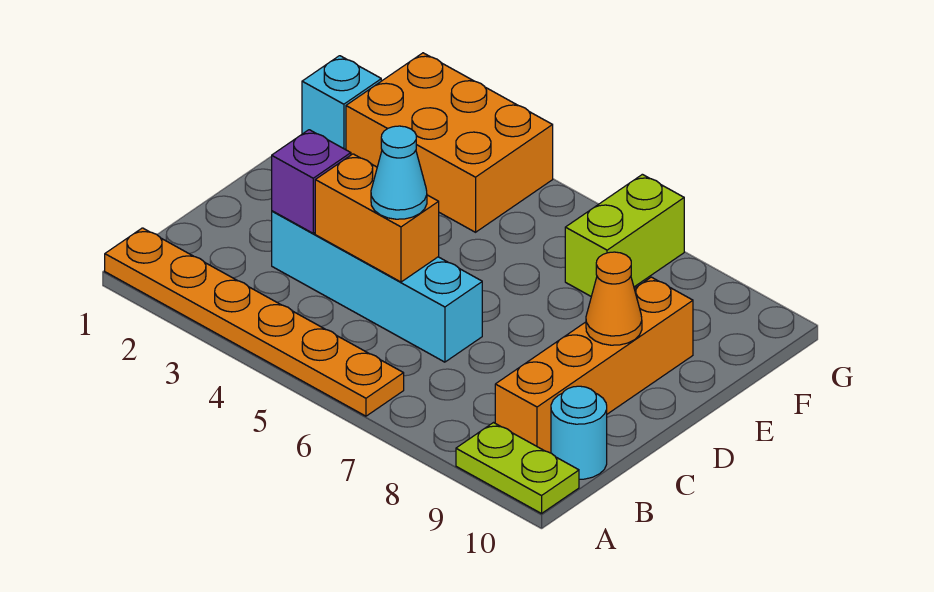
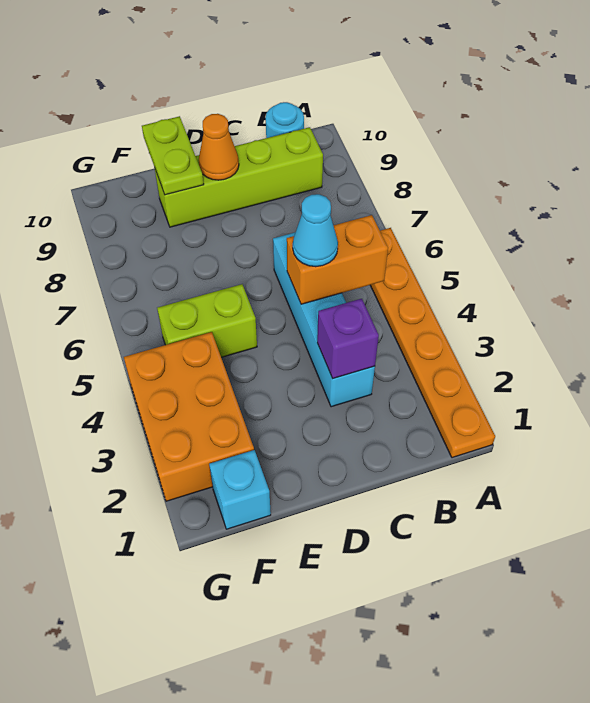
lime 1x2 plate [456,423,579,514] -> lime 1x2 plate moved to [142,116,204,195]
orange 1x4 brick [495,277,693,453] -> lime 1x4 brick [155,127,323,227]
orange 1x2 brick [315,154,439,282] -> orange 1x2 brick turned to [287,215,388,304]
lime 1x2 brick [565,174,684,296] -> lime 1x2 brick moved to [157,284,257,357]

